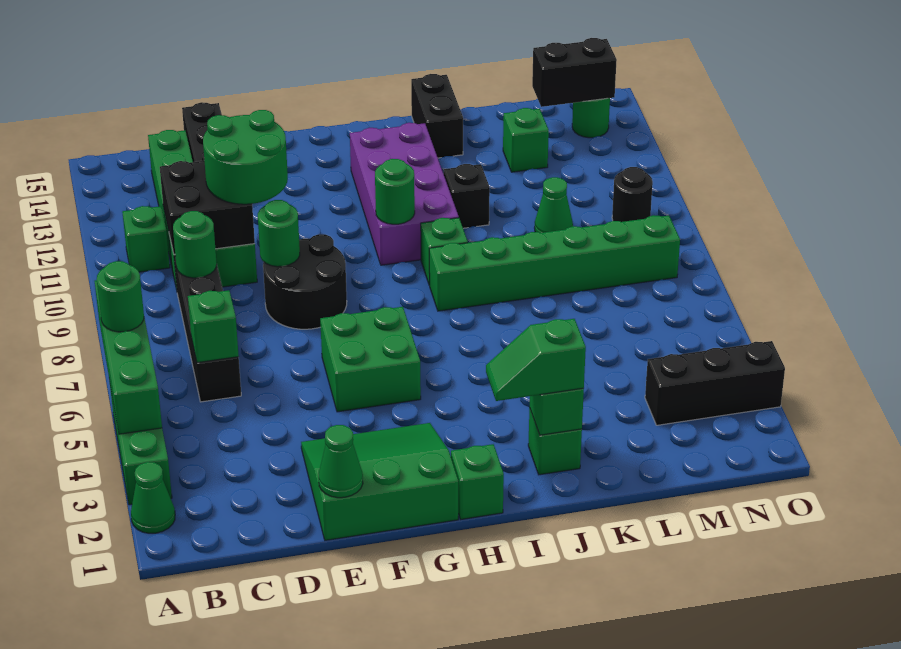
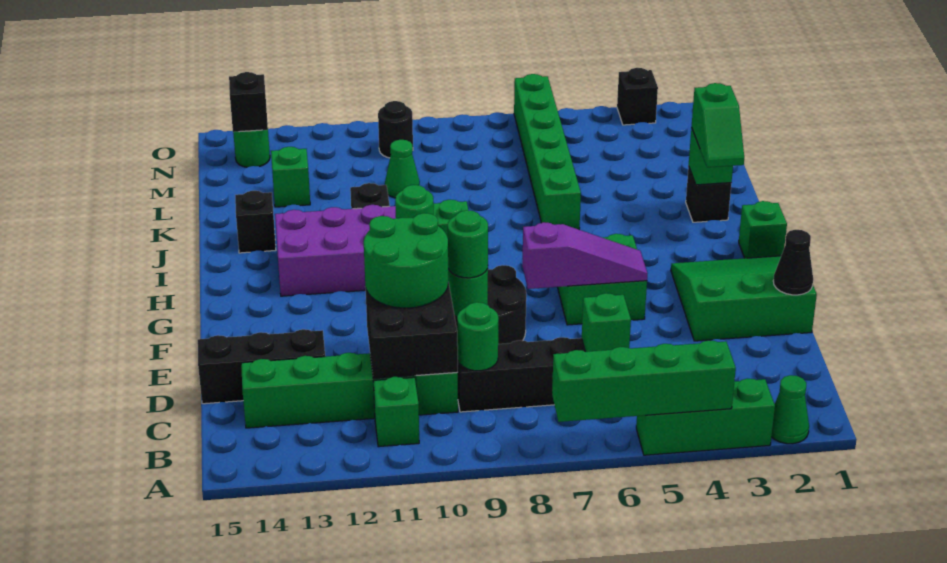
green 1x1 round brick [97,261,144,332] -> green 1x1 round brick moved to [448,210,488,278]
green 3x3 slope [301,423,458,540] -> green 3x3 slope turned to [671,256,817,341]
green 1x1 cone [319,425,363,498] -> black 1x1 cone [773,230,813,295]
none -> purple 1x3 slope [522,222,648,289]
green 1x6 brick [429,215,680,311] -> green 1x6 brick moved to [514,74,581,230]
green 1x1 brick [528,407,582,475] -> black 1x1 brick [686,166,731,222]
black 1x2 brick [411,74,463,158] -> black 1x1 brick [235,191,276,253]
black 1x3 brick [645,341,785,425] -> black 1x1 brick [617,68,658,125]
black 1x2 brick [532,38,617,107] -> black 1x1 brick [229,72,268,132]

